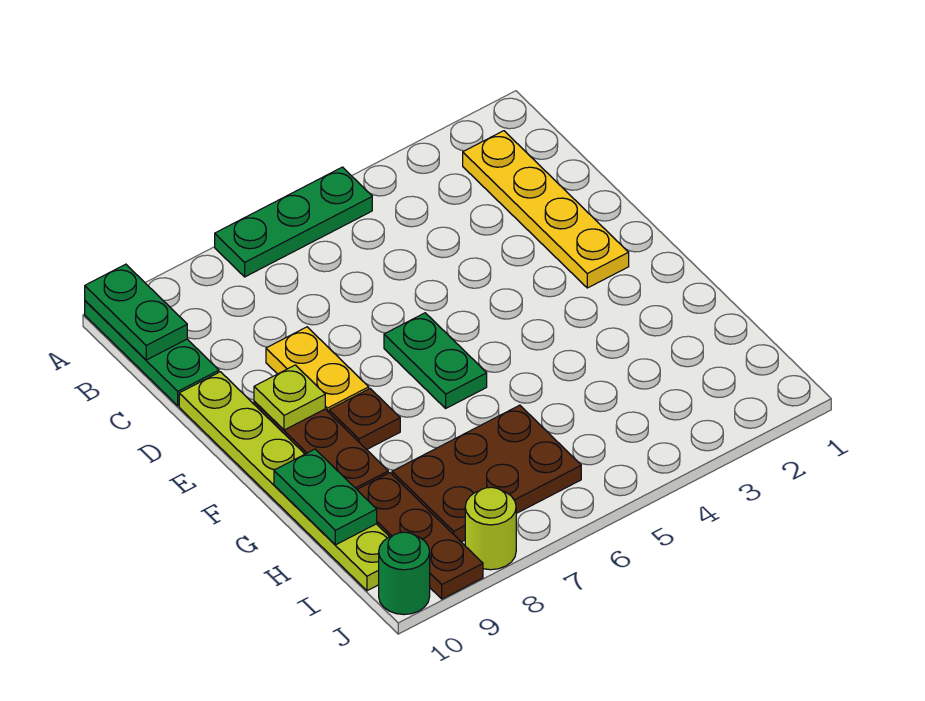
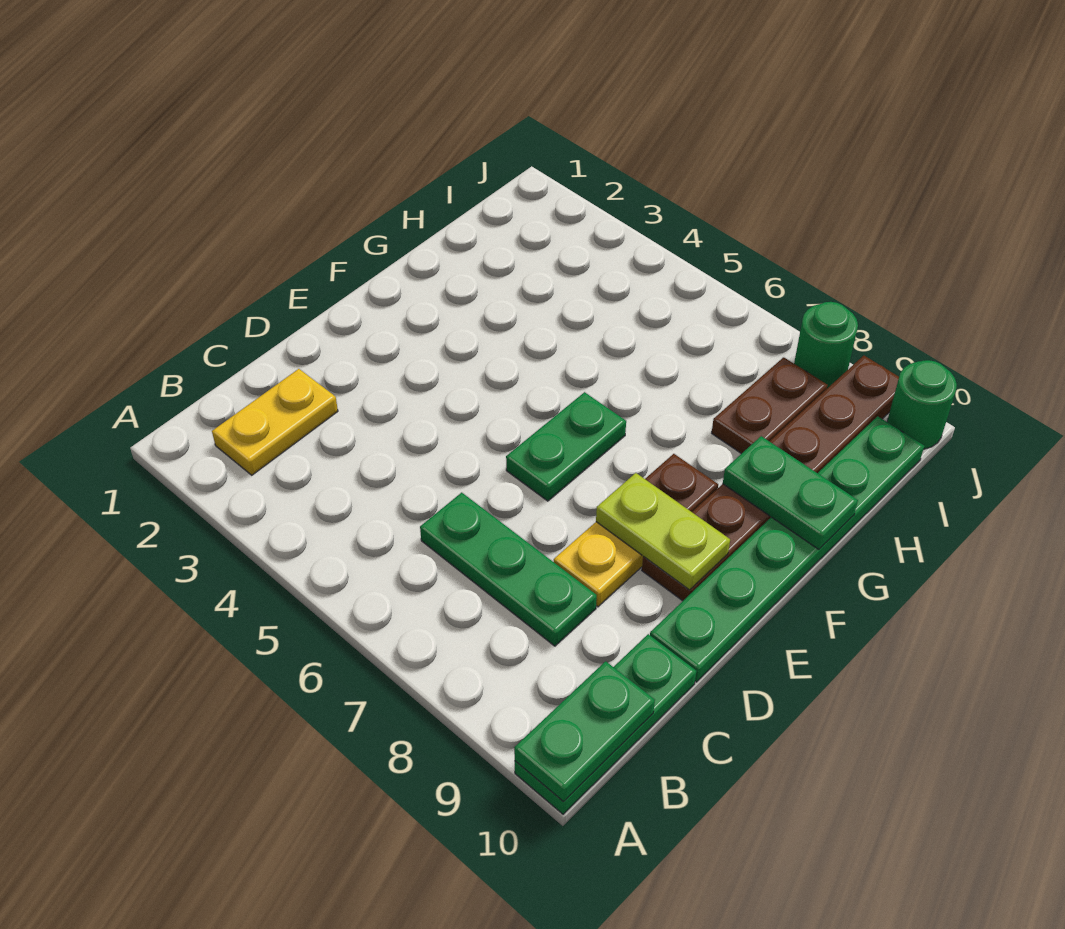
green 1x3 plate [215,167,372,277] -> green 1x3 plate moved to [420,493,597,646]
yellow 1x4 plate [463,131,629,288] -> yellow 1x2 plate [212,369,338,475]
lime 1x6 plate [179,372,389,591] -> green 1x6 plate [650,416,924,682]
lime 1x1 plate [254,365,325,430] -> lime 1x2 plate [596,473,730,590]
green 1x2 plate [274,449,377,545] -> green 1x2 plate turned to [723,436,858,550]
brown 2x3 plate [392,405,581,542] -> brown 1x2 plate [712,357,827,454]
lime 1x1 round brick [465,487,516,570] -> green 1x1 round brick [794,302,858,388]

